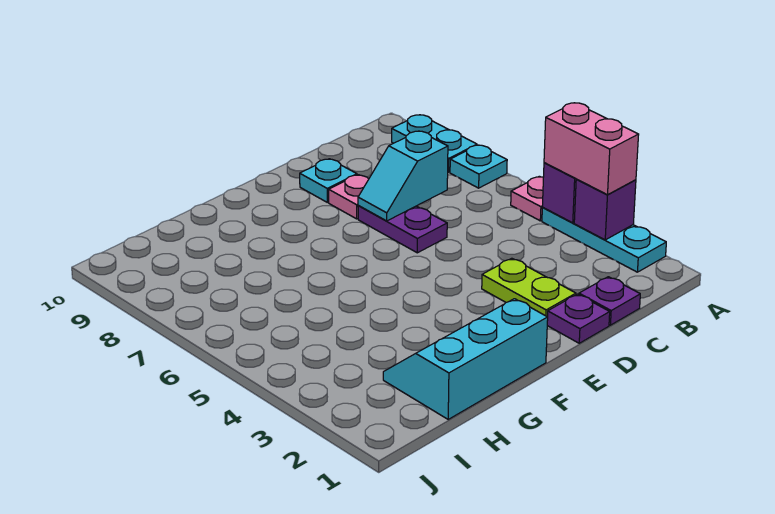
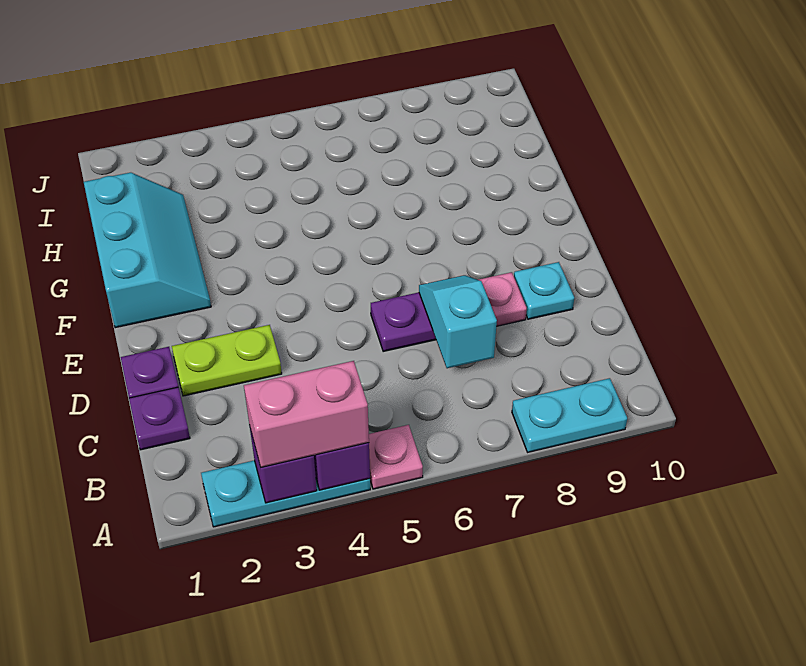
cyan 1x1 plate [450,145,507,188] -> none

